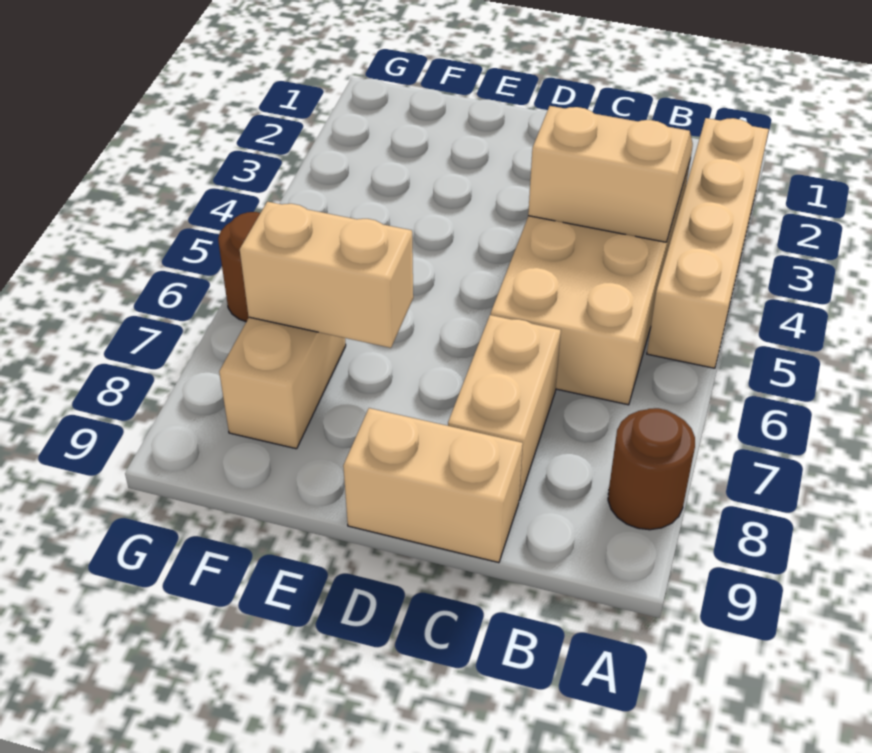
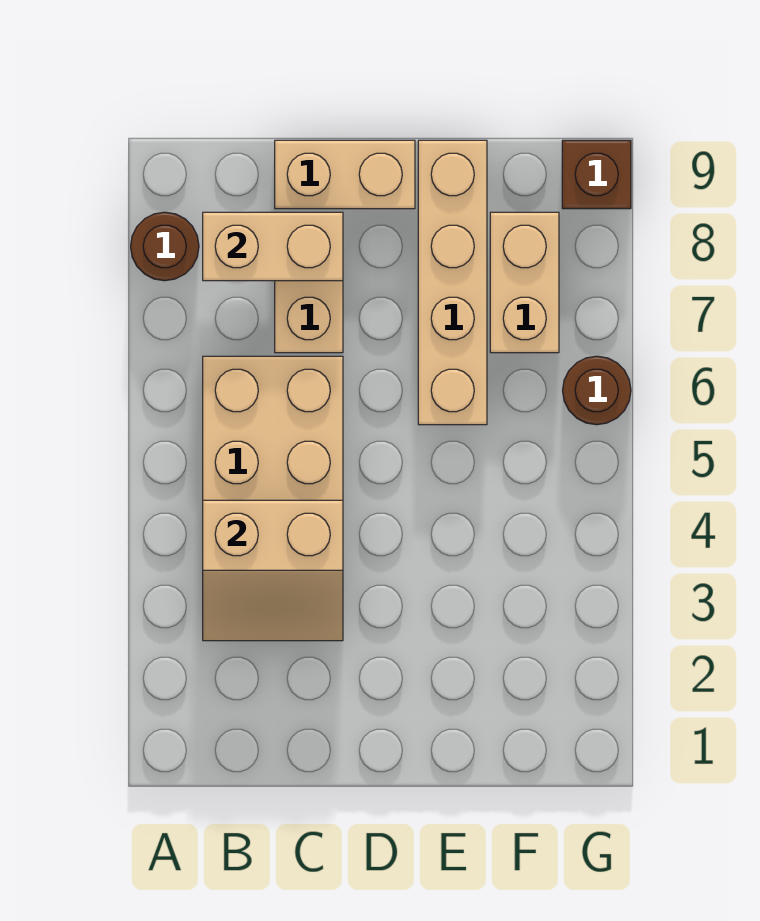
tan 1x4 brick [647,118,769,368] -> tan 1x4 brick moved to [418,140,487,425]
tan 1x2 brick [240,202,413,348] -> tan 1x2 brick moved to [203,212,343,281]
none -> brown 1x1 brick [562,140,631,209]

